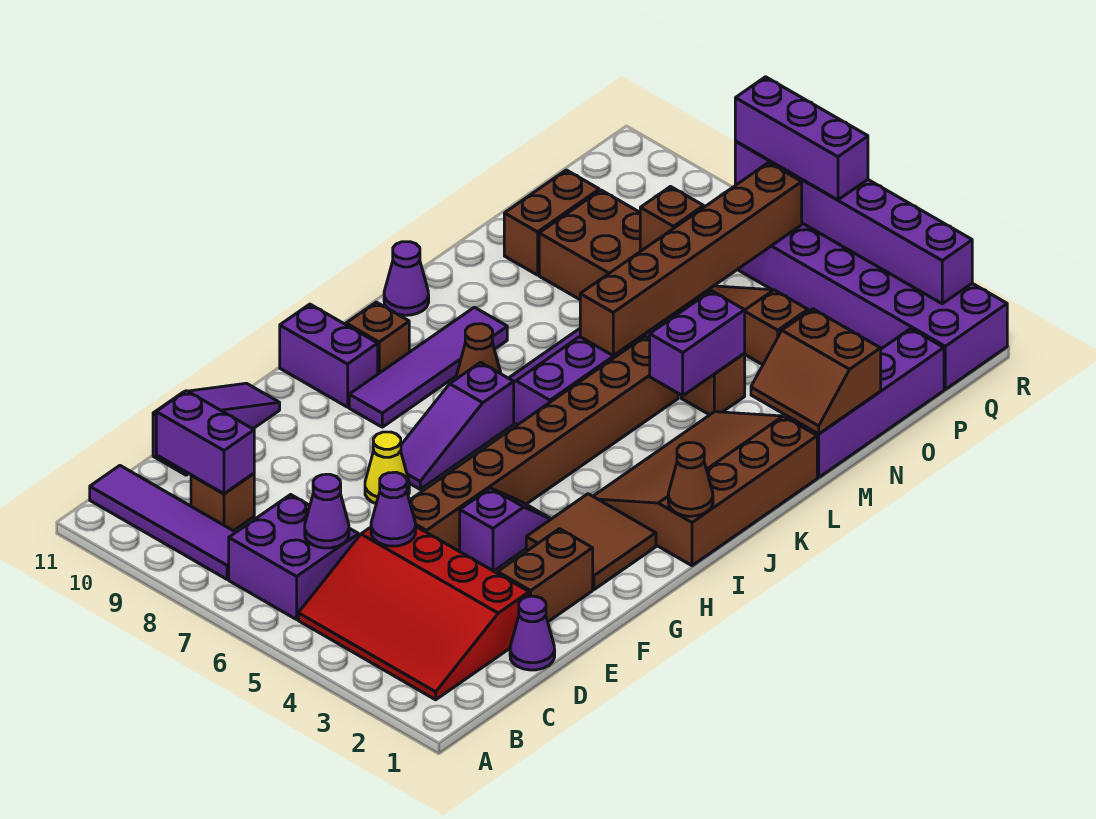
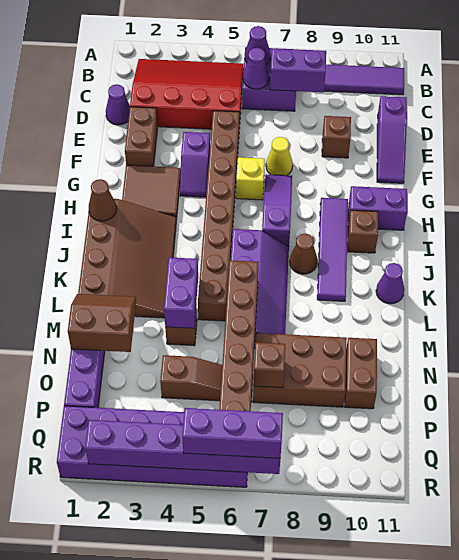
brown 1x1 brick [191,473,254,531] -> brown 1x1 brick moved to [322,116,351,158]
purple 1x2 brick [156,391,254,494] -> purple 1x2 brick moved to [270,48,326,92]
purple 1x1 cone [371,472,416,546] -> purple 1x1 cone moved to [245,26,271,65]
none -> yellow 1x1 brick [236,157,265,200]

